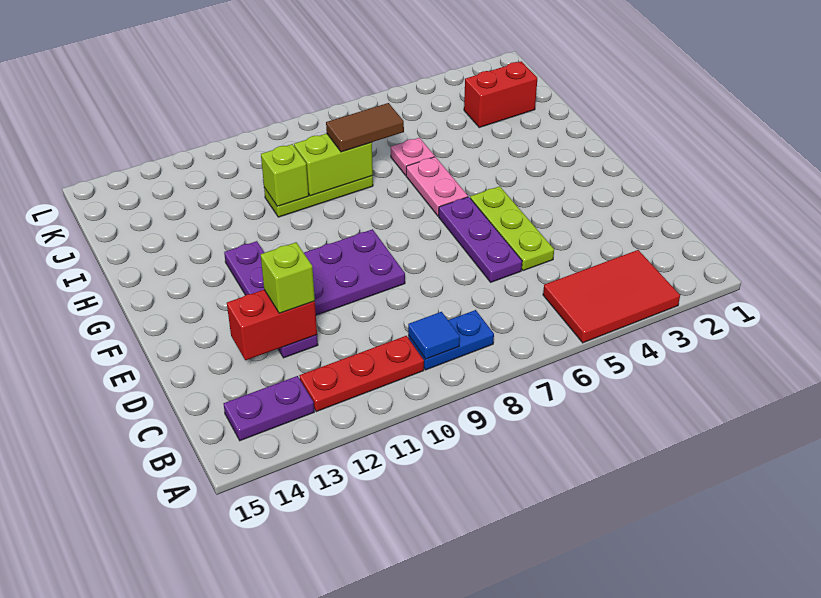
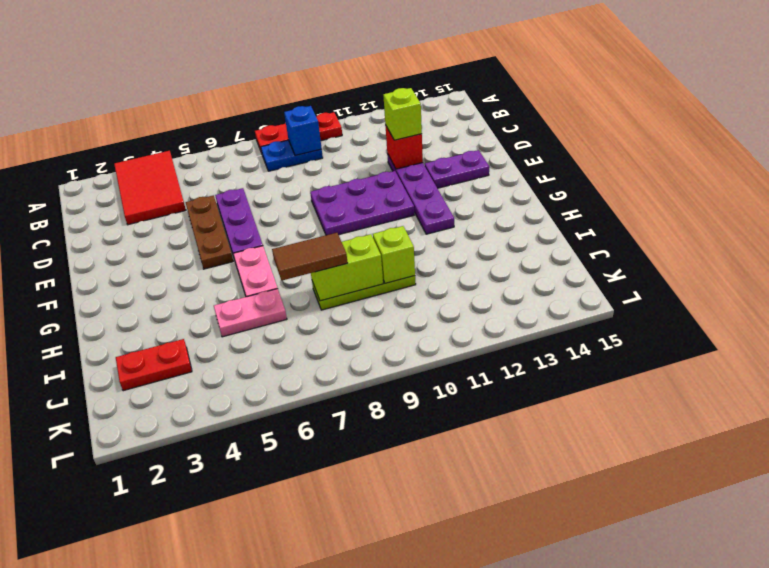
red 2x3 tile [543,250,680,343] -> red 2x3 tile turned to [114,151,186,225]
blue 1x1 tile [408,312,460,359] -> blue 1x1 brick [284,106,322,156]
red 1x3 plate [299,336,424,412] -> red 1x3 plate moved to [255,112,342,153]
purple 1x2 plate [223,376,314,441] -> purple 1x2 plate moved to [425,150,489,188]
lime 1x3 plate [470,186,554,271] -> brown 1x3 plate [186,195,233,269]
red 1x2 brick [227,290,317,360] -> red 1x1 brick [385,125,423,169]
pink 1x1 plate [391,138,435,175] -> pink 1x2 plate [214,289,287,337]
red 1x2 brick [464,61,537,127] -> red 1x2 plate [116,339,192,391]

